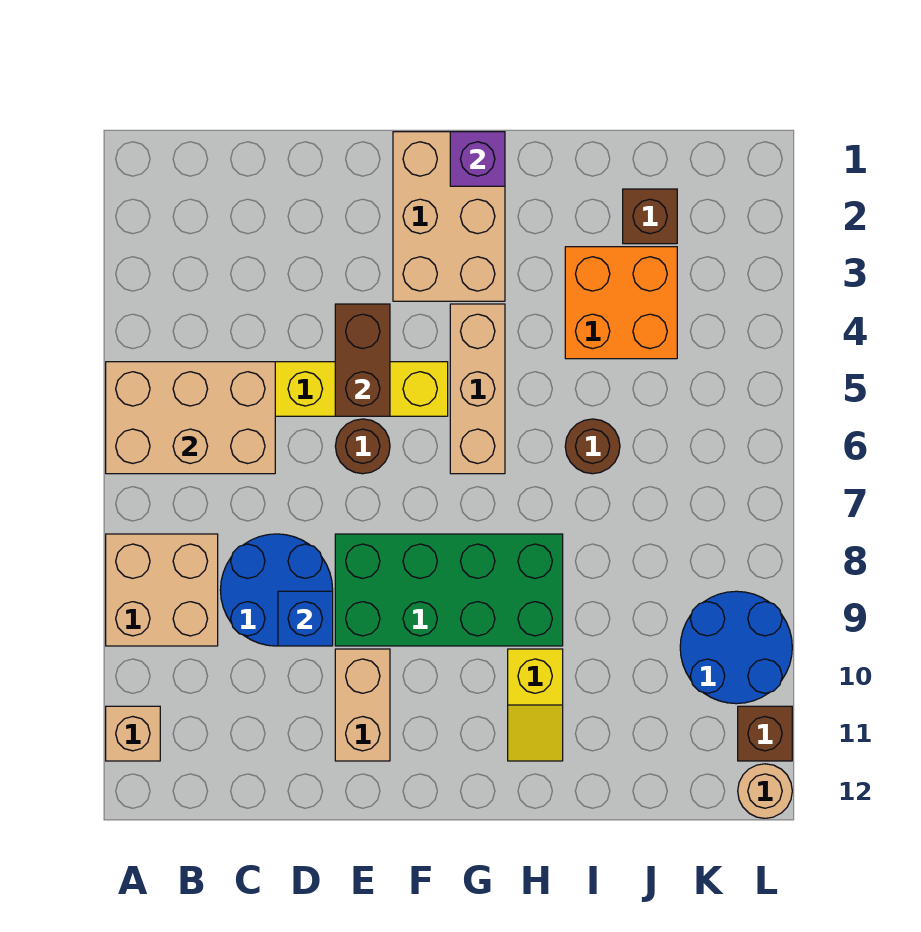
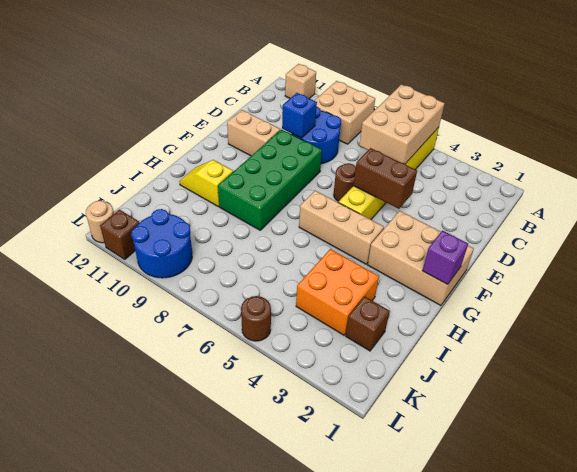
brown 1x1 round brick [565,419,620,474] -> brown 1x1 round brick moved to [241,296,271,341]

